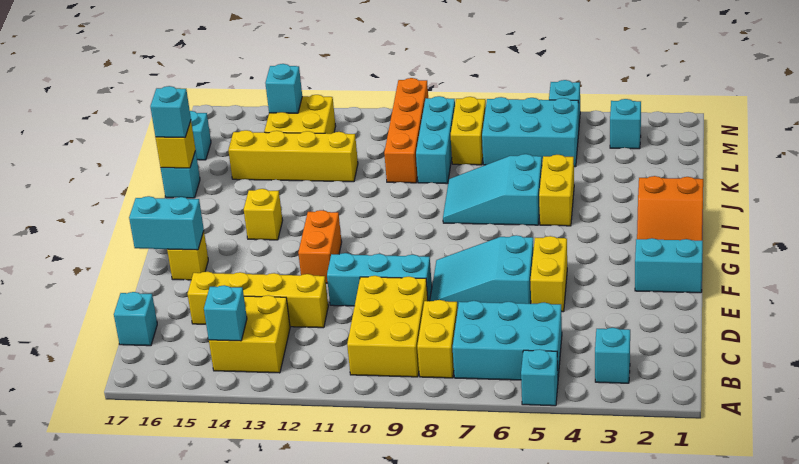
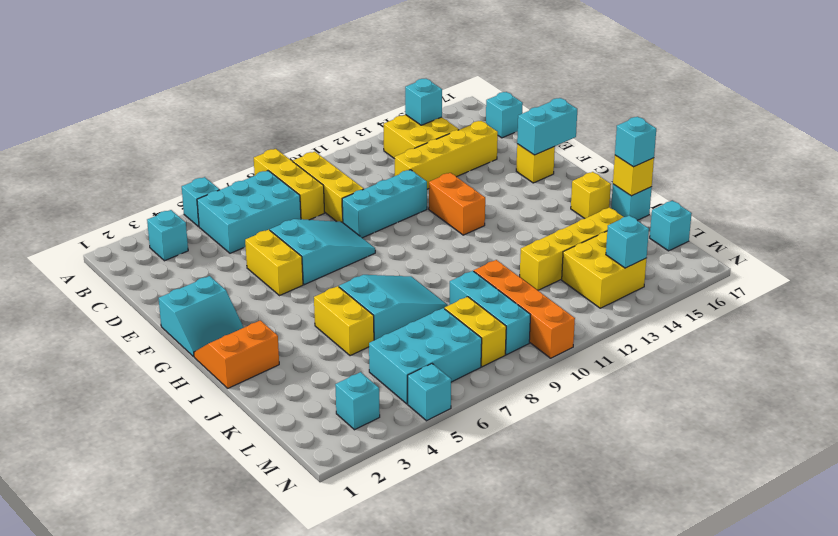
yellow 1x2 brick [417,300,458,378] -> yellow 1x3 brick [254,149,324,220]
yellow 2x3 brick [347,276,428,377] -> yellow 1x3 brick [293,152,363,223]
yellow 1x1 brick [244,189,283,240] -> yellow 1x1 brick moved to [571,172,611,219]

